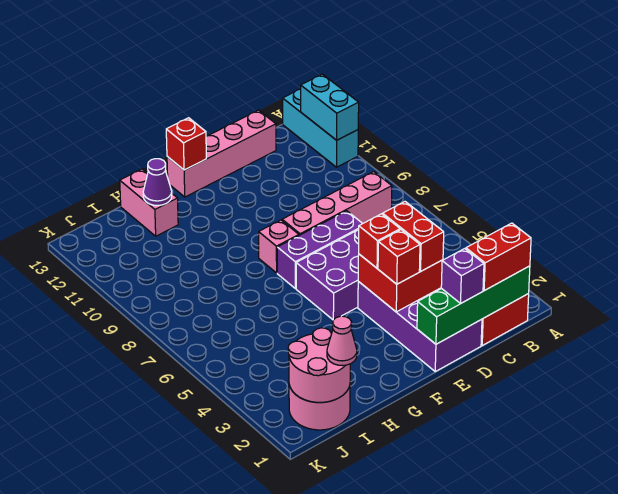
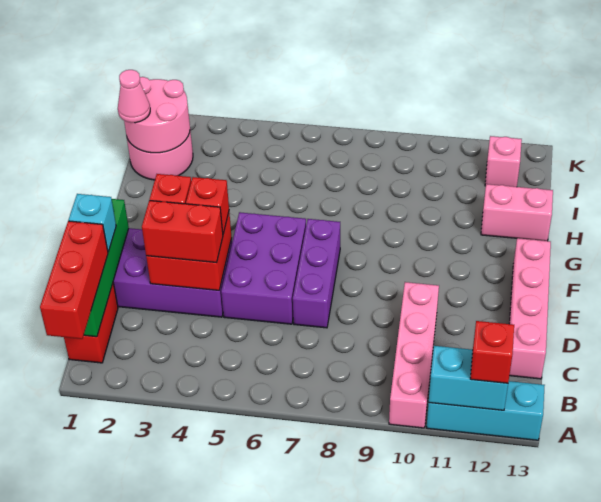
red 1x2 brick [466,223,531,290] -> red 1x3 brick [40,221,108,339]
pink 1x4 brick [282,172,392,235] -> pink 1x4 brick moved to [389,282,439,428]
purple 1x1 brick [441,249,484,303] -> cyan 1x1 brick [69,194,116,252]
pink 1x1 brick [259,220,299,273] -> pink 1x1 brick moved to [485,136,522,187]
red 1x1 brick [166,118,206,170] -> red 1x1 brick moved to [470,321,514,383]
purple 1x1 cone [143,159,172,206] -> none

